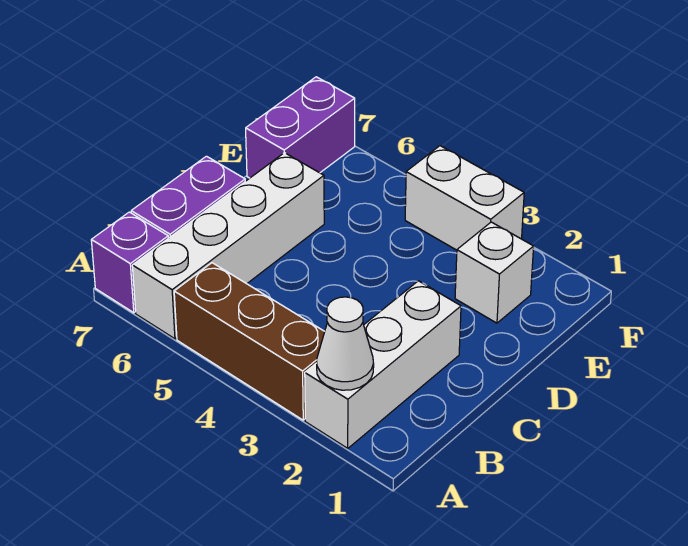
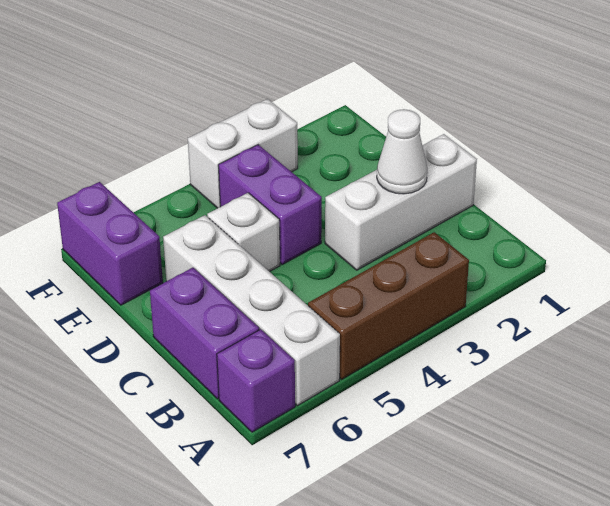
white 1x3 brick [305,281,461,448] -> white 1x3 brick turned to [325,134,477,270]
white 1x1 cone [317,297,374,390] -> white 1x1 cone moved to [377,109,427,194]
none -> purple 1x2 brick [218,145,322,265]
white 1x1 brick [455,222,534,323] -> white 1x1 brick moved to [207,193,280,272]

